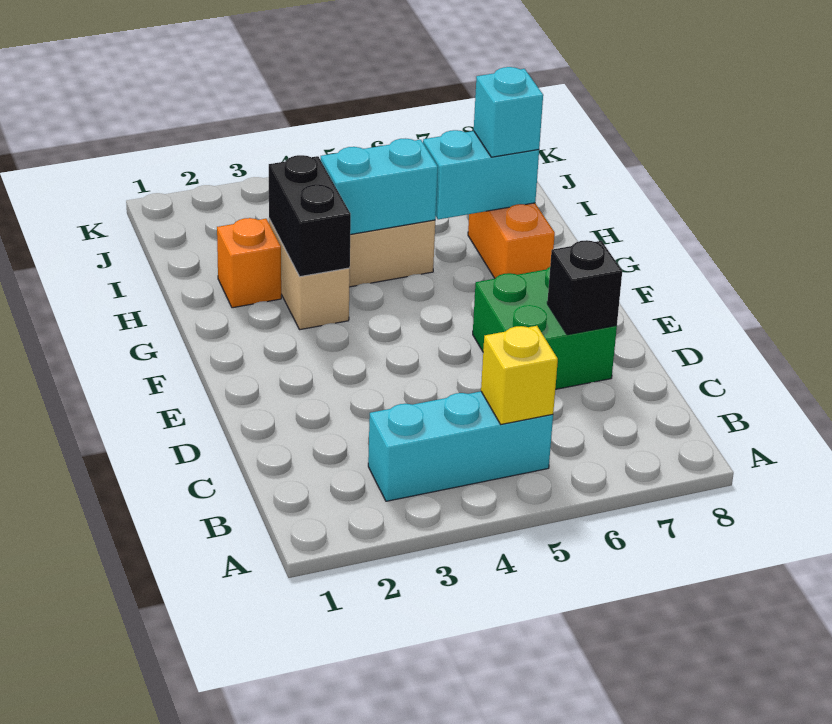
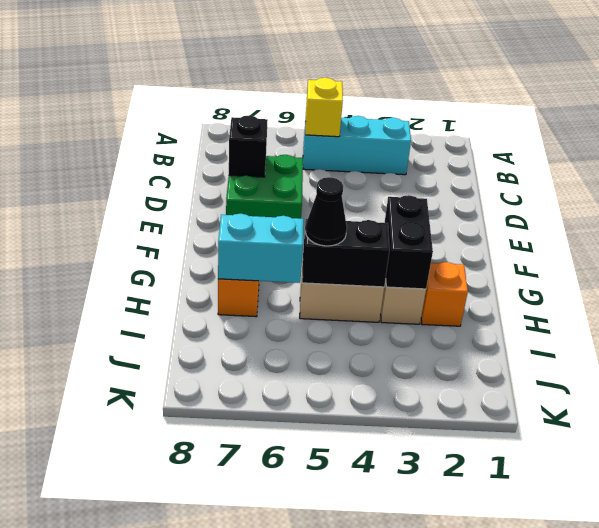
cyan 1x2 brick [321,139,438,235] -> black 1x2 brick [302,219,390,287]
none -> black 1x1 cone [305,177,347,246]
cyan 1x1 brick [474,67,543,157] -> none

